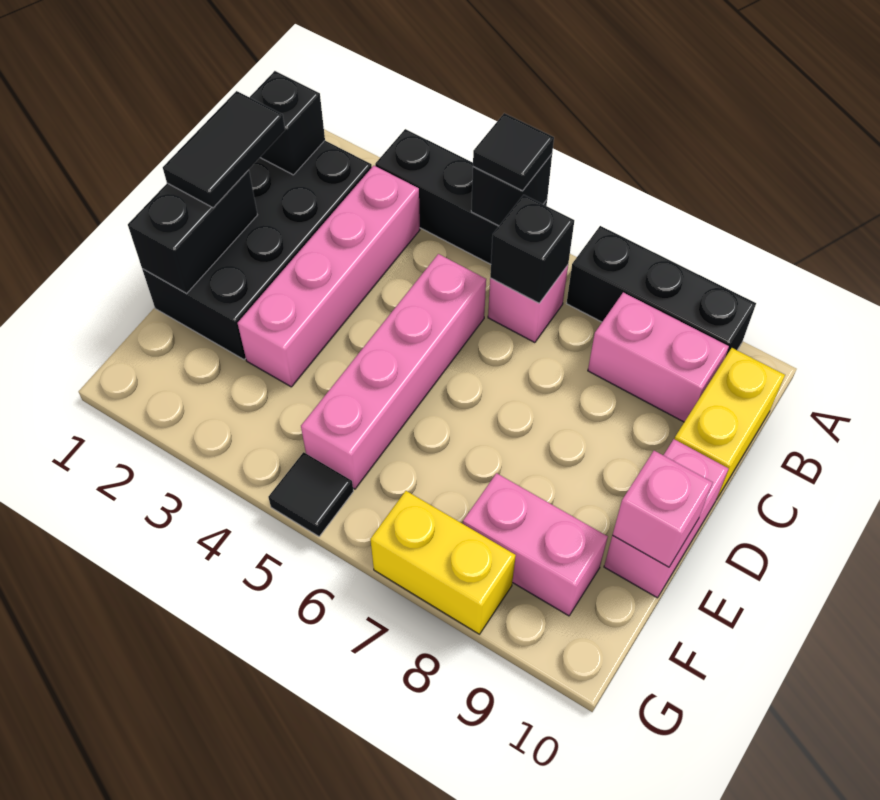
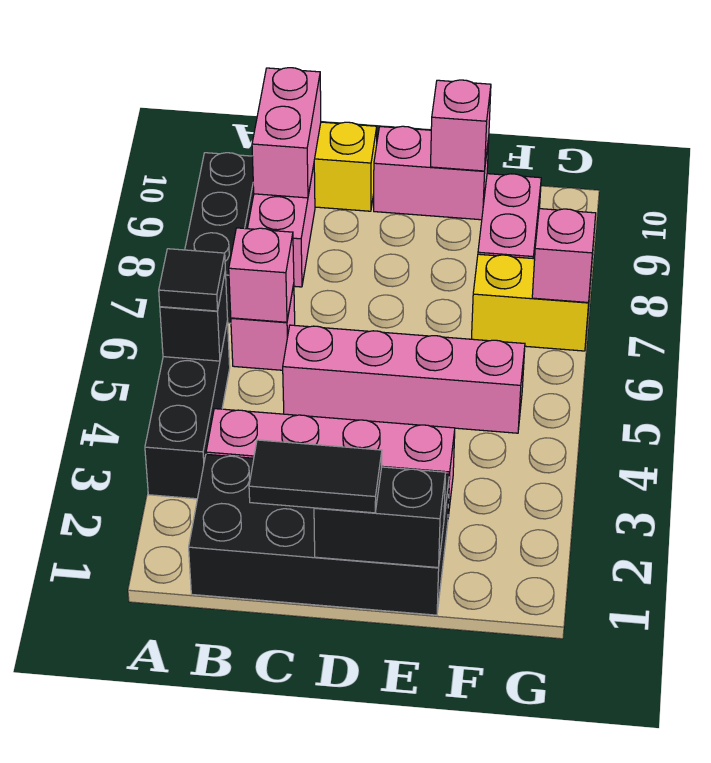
black 1x1 brick [250,71,325,175] -> none
black 1x1 brick [490,195,574,303] -> pink 1x1 brick [229,228,294,322]
none -> pink 1x2 brick [252,68,321,198]
black 1x1 tile [268,452,353,536] -> none
yellow 1x2 brick [370,491,516,634] -> yellow 1x2 brick turned to [472,254,589,351]
none -> pink 1x1 brick [532,209,596,303]

